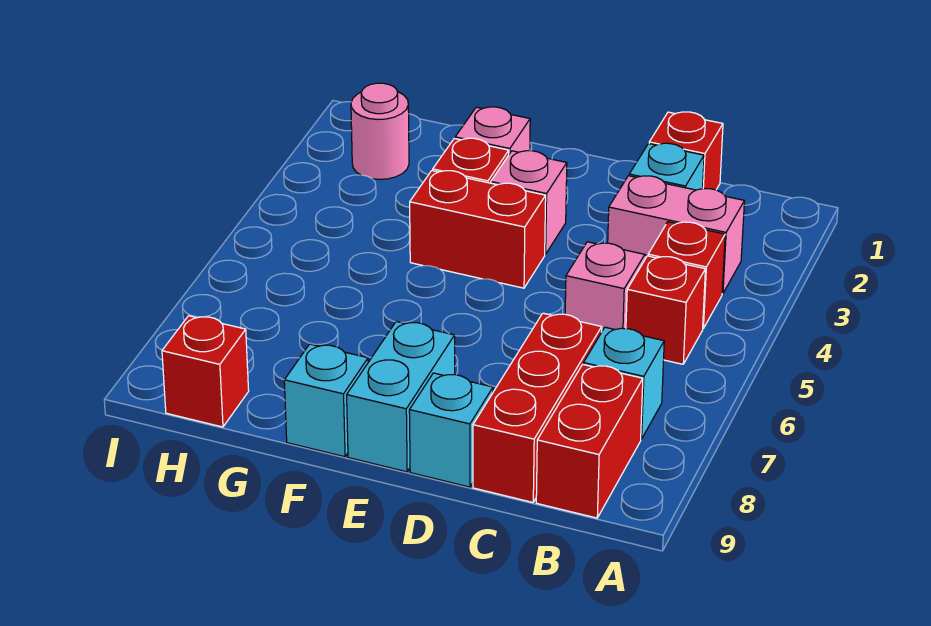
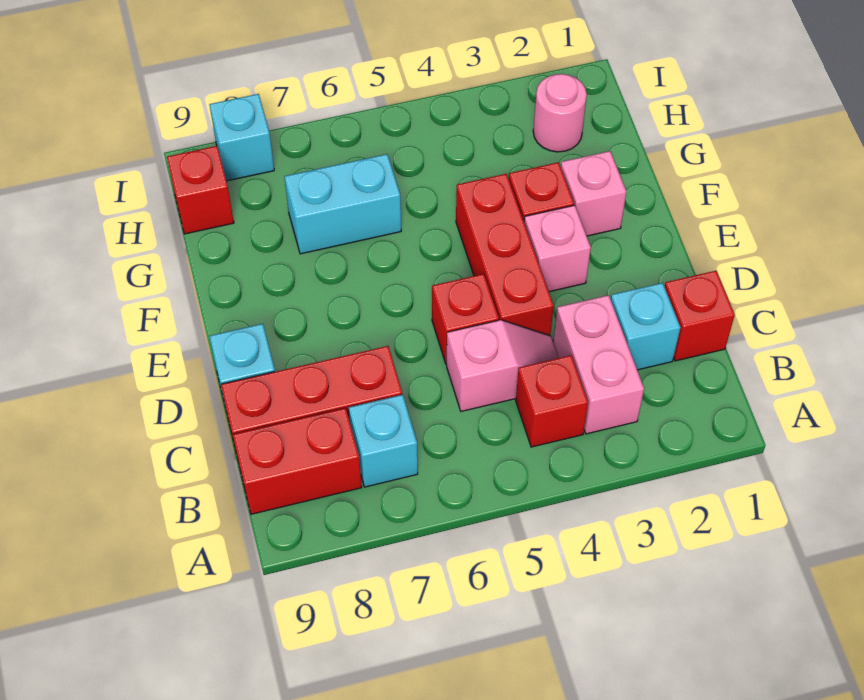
red 1x1 brick [626,256,705,364] -> red 1x1 brick moved to [432,274,499,364]
red 1x2 brick [410,171,546,288] -> red 1x3 brick [456,174,554,336]
cyan 1x2 brick [347,322,455,472] -> cyan 1x2 brick moved to [284,154,401,254]
cyan 1x1 brick [284,344,368,457] -> cyan 1x1 brick moved to [209,94,274,181]

